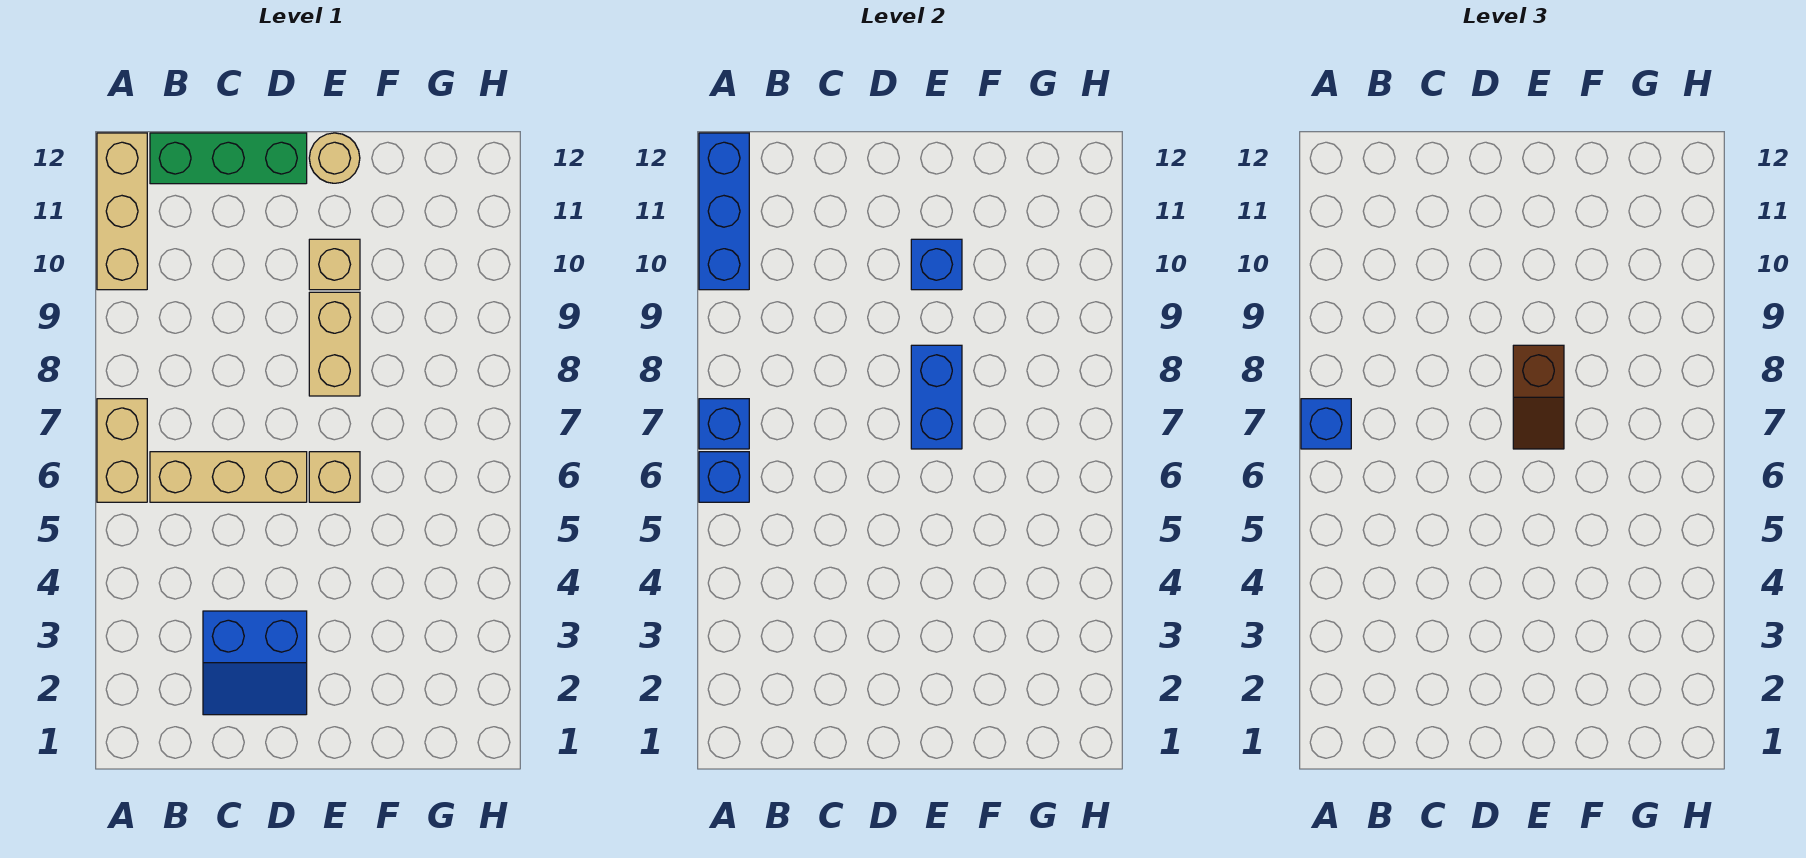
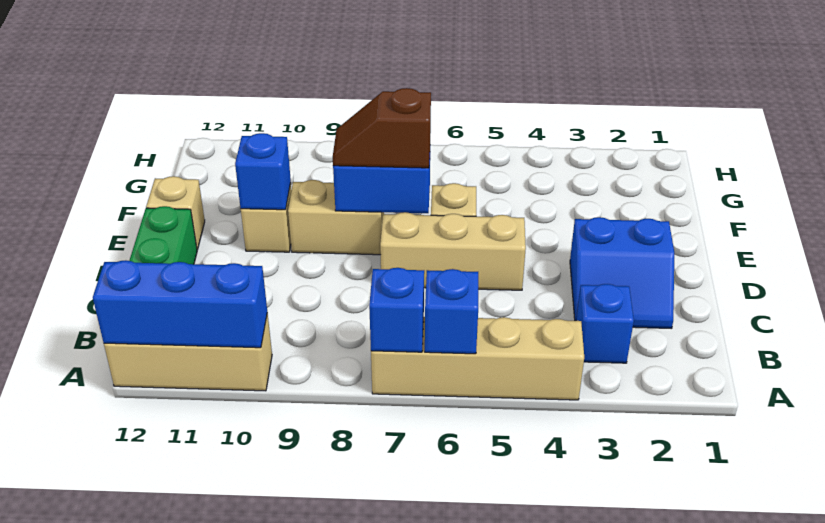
tan 1x2 brick [97,399,147,502] -> tan 1x4 brick [371,317,584,400]
blue 1x1 brick [1301,399,1351,449] -> blue 1x1 brick moved to [576,284,634,363]
tan 1x3 brick [150,452,307,502] -> tan 1x3 brick turned to [380,212,526,290]
blue 2x2 slope [203,611,307,715] -> blue 2x2 slope turned to [570,217,674,329]
brown 1x2 slope [1513,345,1564,449] -> brown 1x2 slope turned to [333,88,431,168]
tan 1x1 round brick [309,133,360,183] -> tan 1x1 brick [146,176,205,250]

